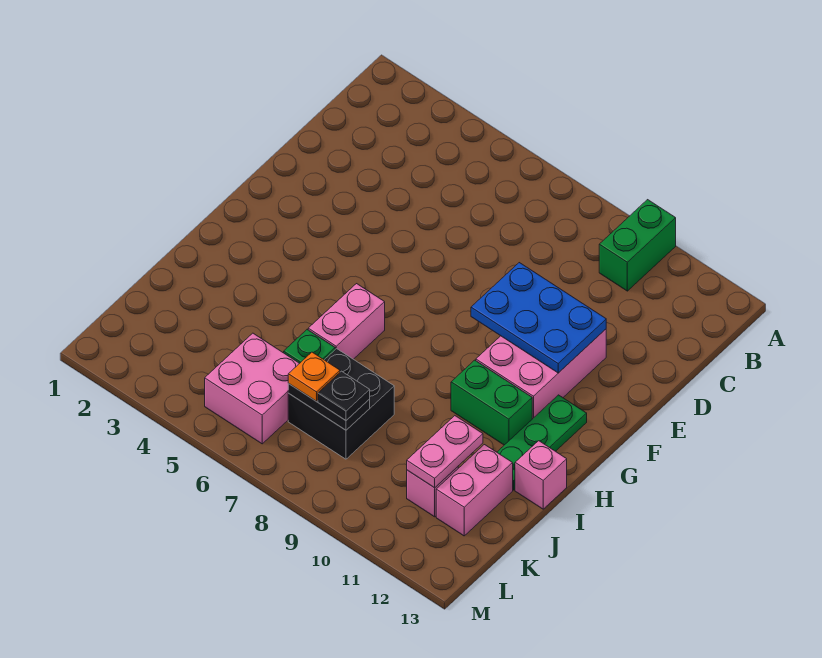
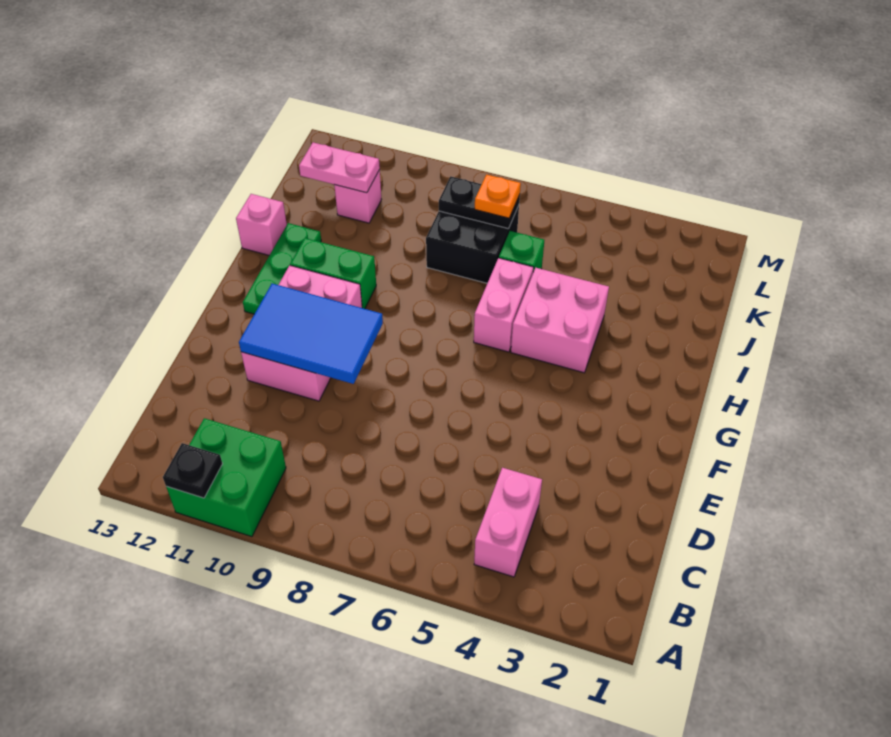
green 1x2 brick [599,200,676,291] -> green 2x2 brick [166,418,286,537]
blue 2x3 plate [471,263,606,373] -> blue 2x3 tile [239,284,383,384]
pink 1x2 plate [407,416,483,488] -> pink 1x2 plate turned to [299,142,380,193]
pink 1x2 brick [436,445,513,536] -> pink 1x2 brick moved to [474,468,542,577]
pink 2x2 brick [205,333,299,444] -> pink 2x2 brick moved to [511,268,609,373]
black 1x1 plate [318,371,370,420] -> black 1x1 plate moved to [163,443,222,498]

